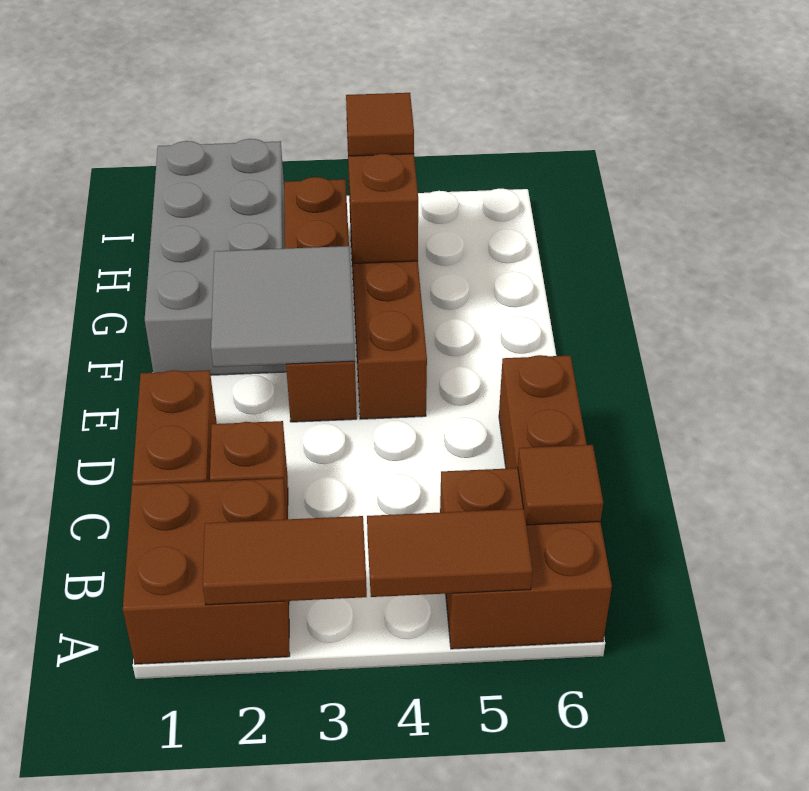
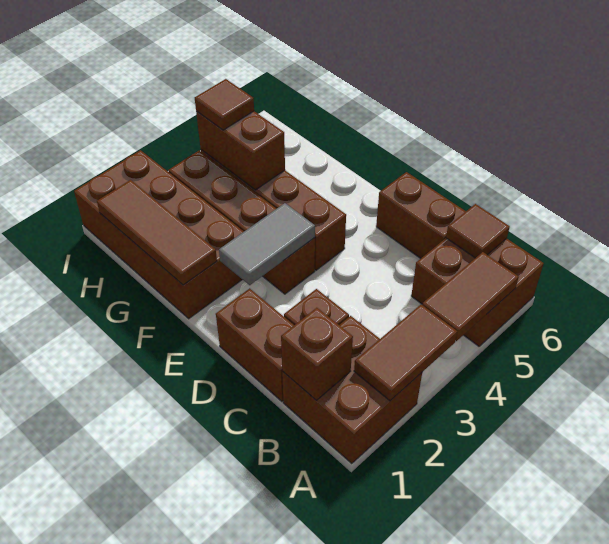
none -> brown 1x1 brick [281,308,353,400]
grey 2x2 tile [211,246,355,367] -> grey 1x2 tile [219,203,315,285]
grey 2x4 brick [145,139,287,375] -> brown 2x4 brick [74,150,244,319]
none -> brown 1x3 tile [97,180,217,285]

